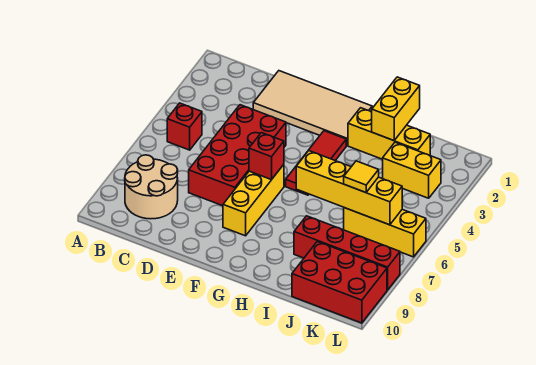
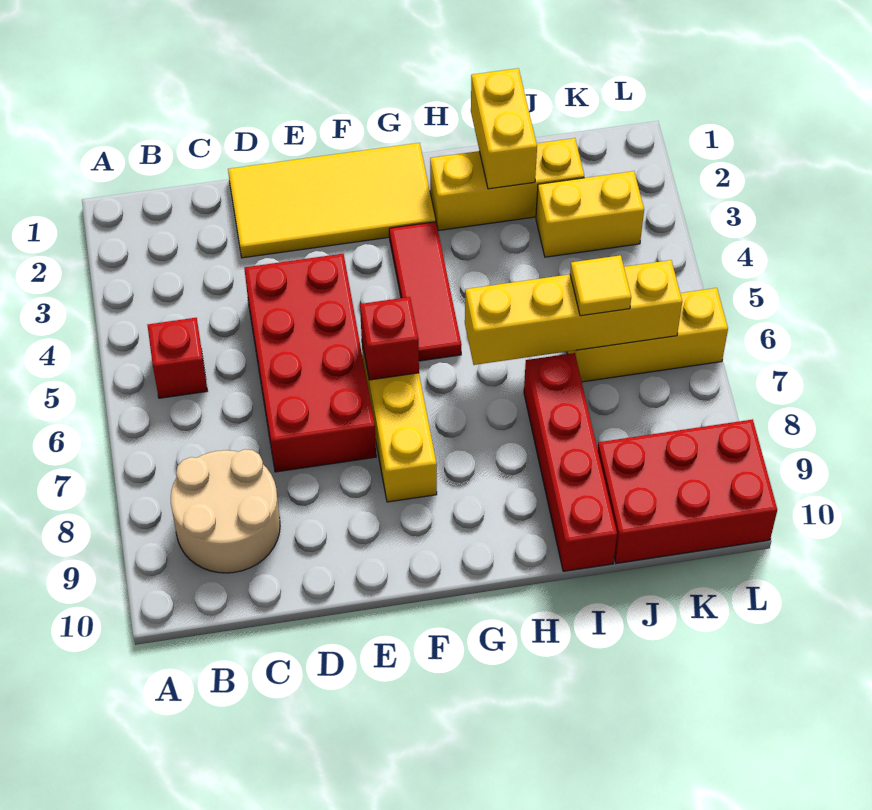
tan 2x4 tile [253,71,372,146] -> yellow 2x4 tile [228,143,436,258]
red 1x4 brick [294,216,400,290] -> red 1x4 brick turned to [524,353,617,571]

